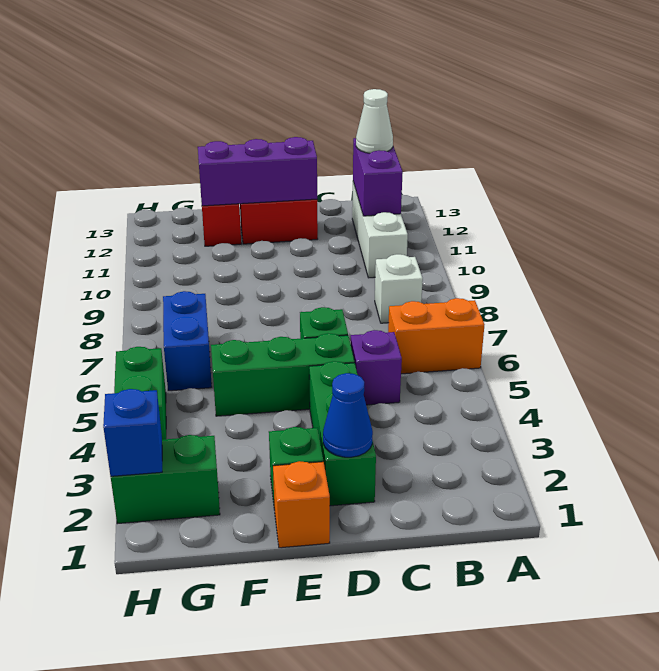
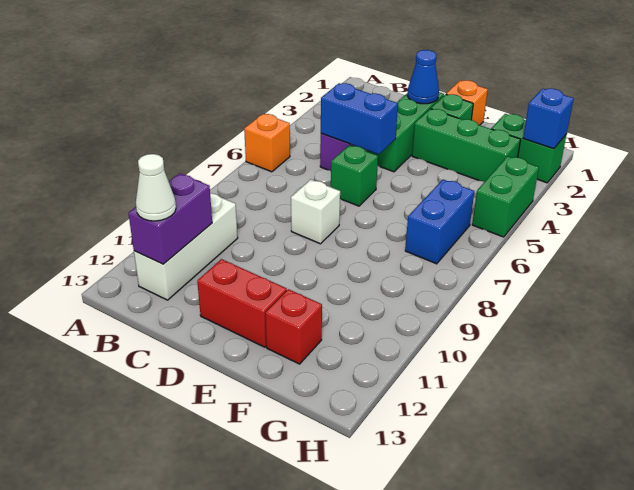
orange 1x2 brick [388,298,484,374] -> orange 1x1 brick [244,114,290,172]
white 1x1 brick [375,254,423,323] -> white 1x1 brick moved to [291,179,340,244]
none -> blue 1x2 brick [321,83,398,154]
green 1x3 brick [211,333,354,416] -> green 1x3 brick moved to [412,109,521,182]
purple 1x3 brick [198,137,317,206] -> none

